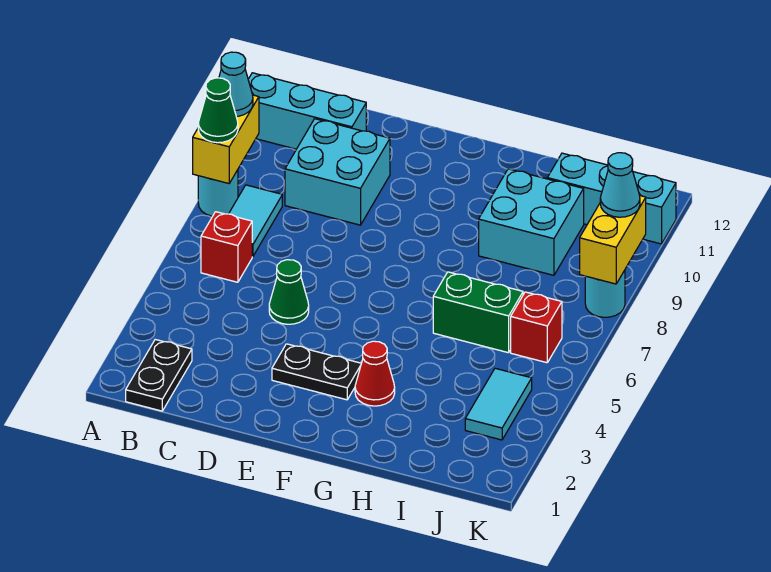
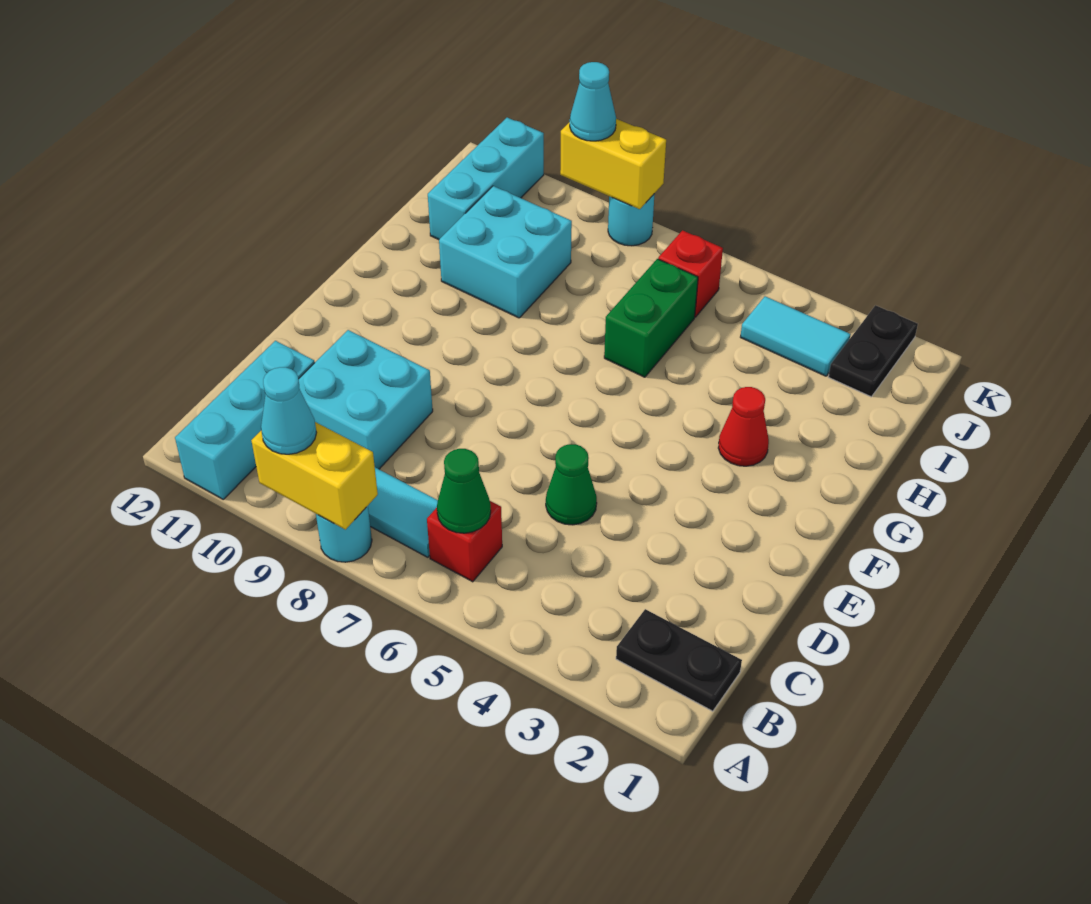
green 1x1 cone [198,78,238,143] -> green 1x1 cone moved to [437,449,491,533]
black 1x2 plate [272,344,361,400] -> black 1x2 plate moved to [829,305,918,397]

